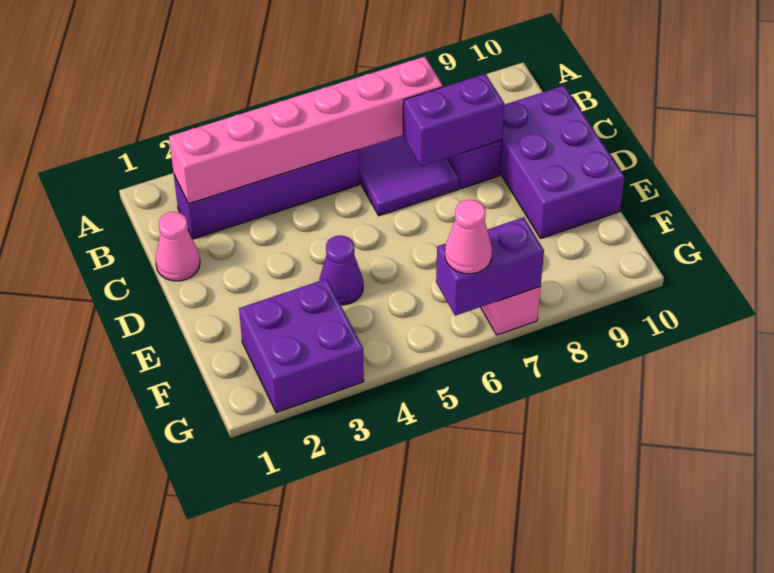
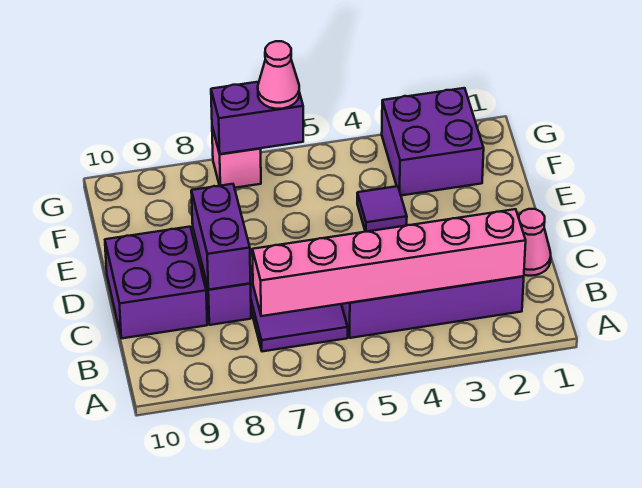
purple 1x2 brick [403,74,504,166] -> purple 1x2 brick turned to [191,184,250,290]
purple 2x3 brick [500,86,625,238] -> purple 2x2 brick [105,227,207,338]
purple 1x1 cone [319,235,363,305] -> purple 1x1 tile [357,186,407,232]

